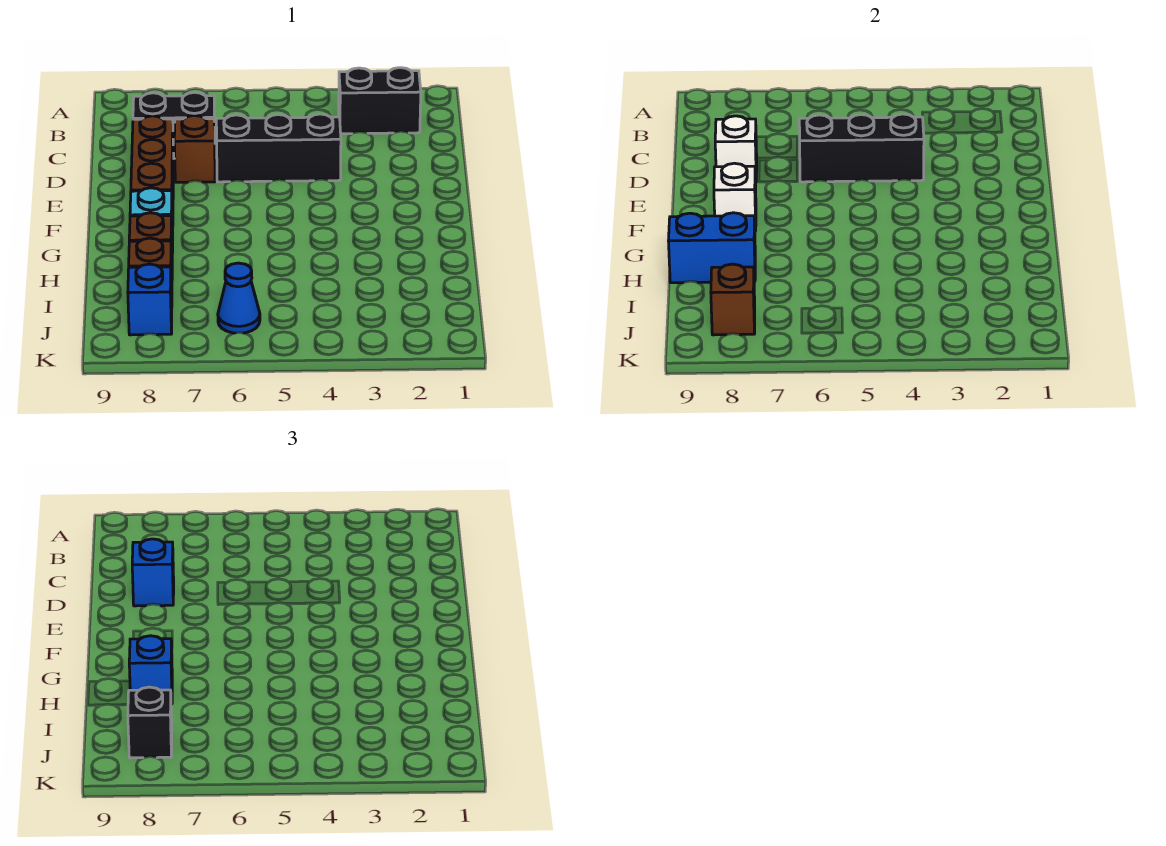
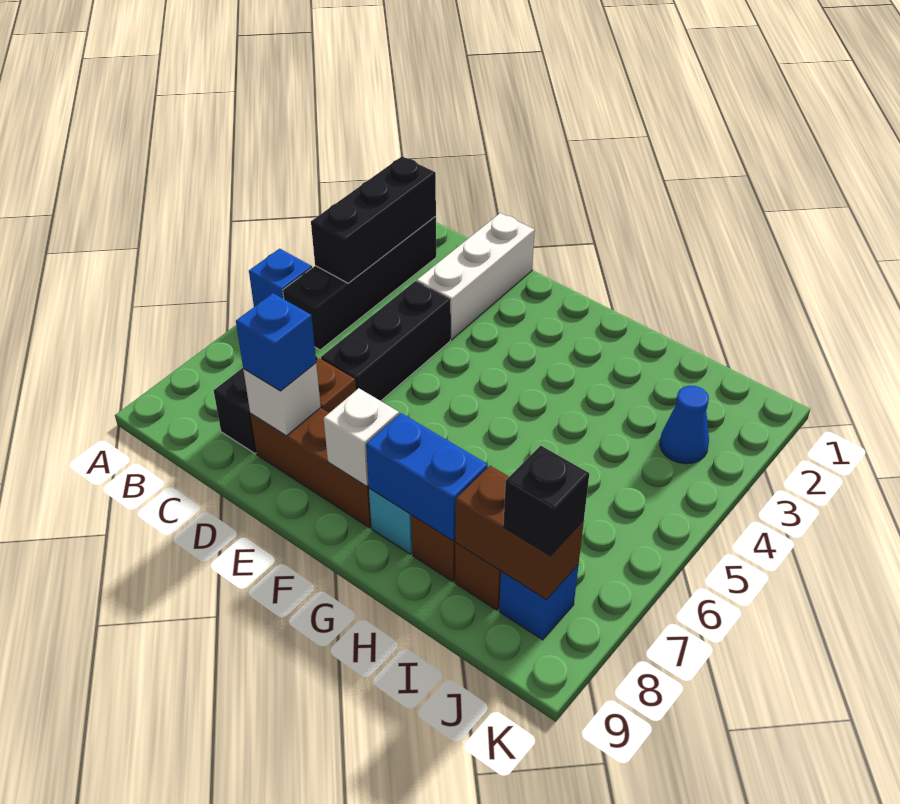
black 1x2 brick [339,68,421,134] -> black 1x4 brick [283,216,436,350]
none -> white 1x3 brick [417,213,535,340]
black 1x3 brick [799,114,924,182] -> black 1x3 brick moved to [311,156,436,283]
blue 1x2 brick [669,213,755,283] -> blue 1x2 brick turned to [366,413,488,541]
blue 1x1 brick [129,636,172,705] -> blue 1x1 brick moved to [249,249,312,307]
blue 1x1 cone [218,263,260,333] -> blue 1x1 cone moved to [660,386,709,464]
brown 1x1 brick [711,264,755,335] -> brown 1x2 brick [455,466,584,599]

